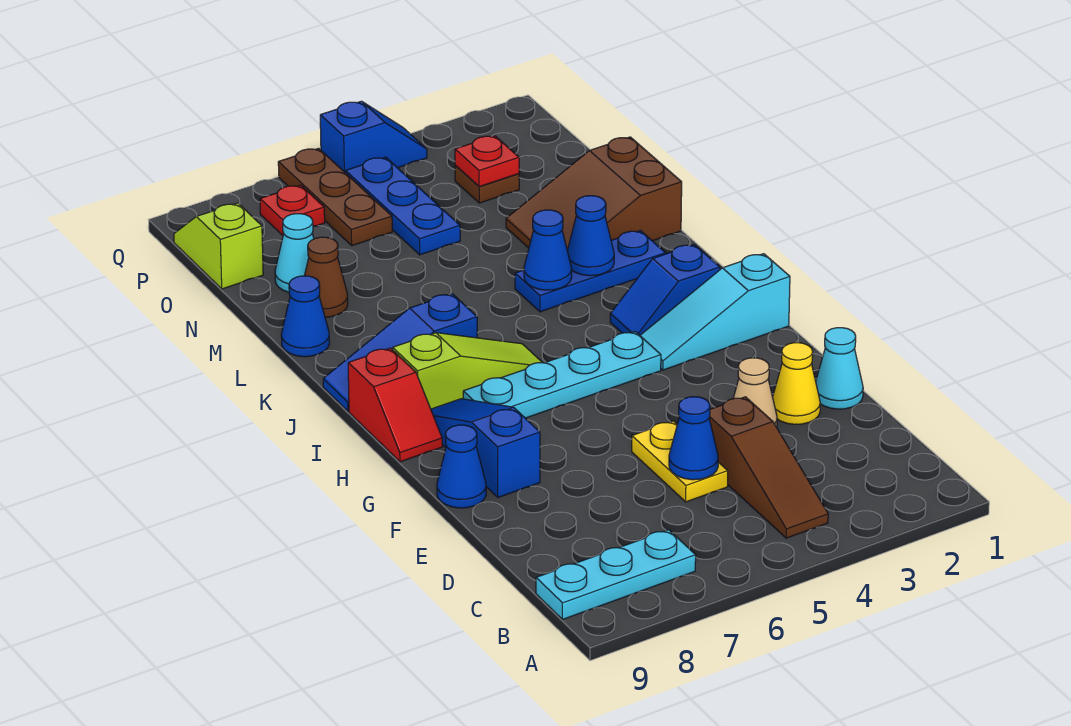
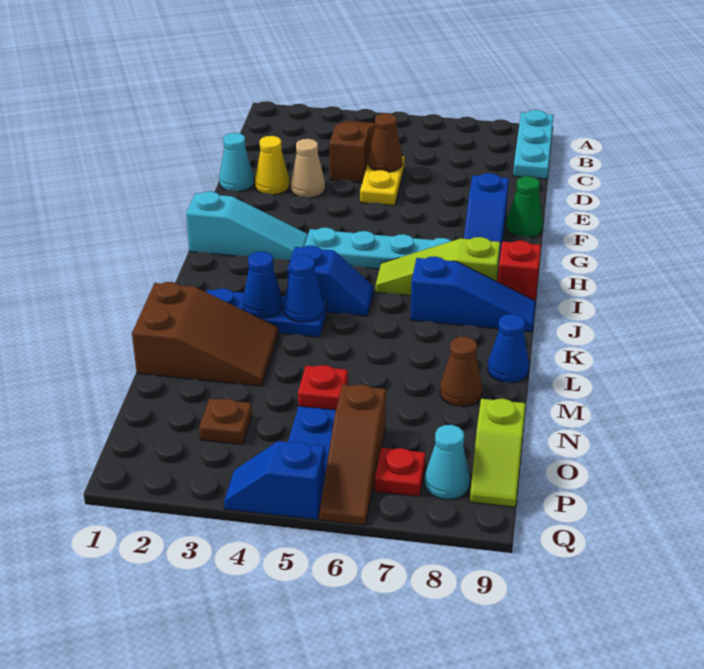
cyan 1x3 plate [536,530,696,620] -> cyan 1x3 plate turned to [513,110,554,179]
blue 1x1 cone [669,397,718,480] -> brown 1x1 cone [368,113,402,172]
blue 1x1 cone [437,425,486,508] -> green 1x1 cone [506,176,543,237]
blue 1x2 slope [610,245,720,335] -> blue 1x2 slope moved to [287,245,373,316]
cyan 1x1 cone [275,214,314,292] -> cyan 1x1 cone moved to [425,425,470,499]
red 1x1 plate [455,136,519,187] -> red 1x1 plate moved to [298,365,348,410]
brown 1x3 plate [278,148,392,246] -> brown 1x3 slope [319,384,386,525]

